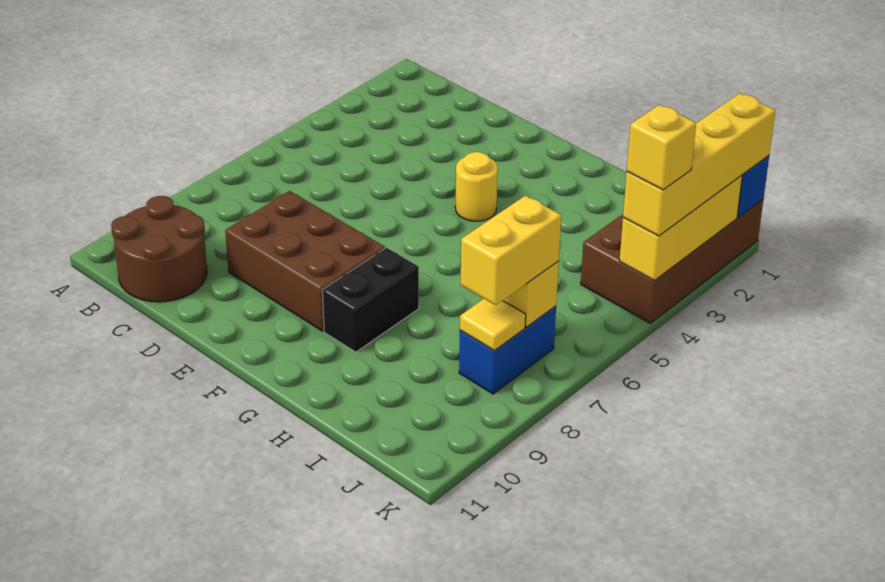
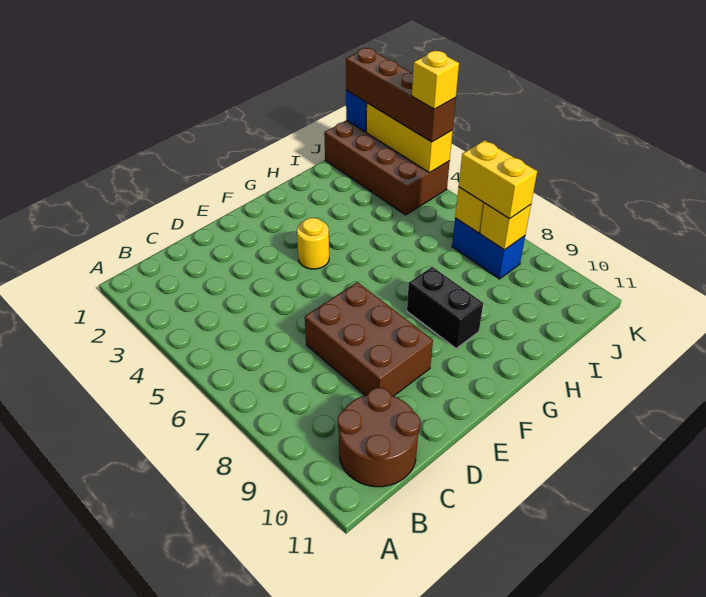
brown 2x3 brick [225,191,385,331] -> brown 2x3 brick turned to [305,282,433,396]
yellow 1x1 tile [460,299,526,351] -> yellow 1x1 brick [480,203,531,250]
yellow 1x4 brick [623,93,775,236] -> brown 1x4 brick [346,48,456,142]

